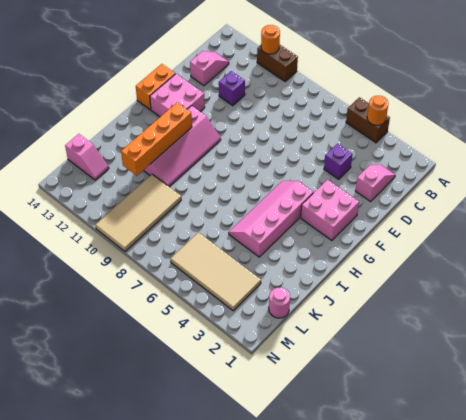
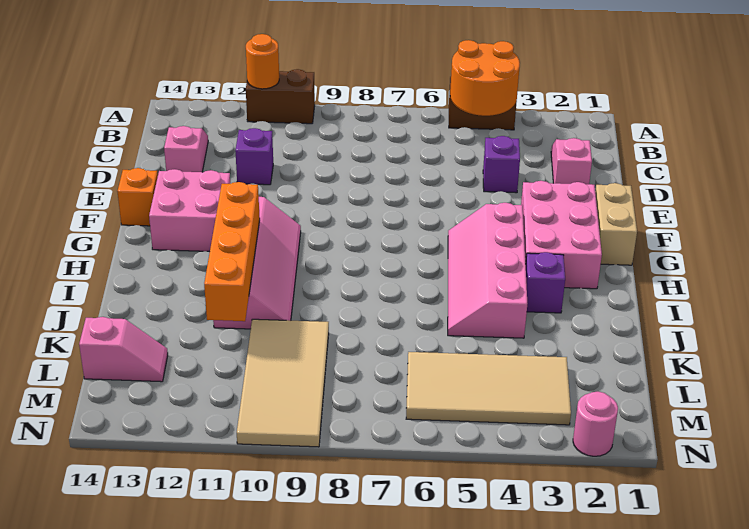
orange 1x1 round brick [367,96,388,125] -> orange 2x2 round brick [450,40,520,116]
none -> tan 1x2 brick [595,183,637,265]
pink 2x2 brick [301,180,359,241] -> pink 2x3 brick [521,181,602,289]
orange 1x2 brick [136,64,175,110] -> orange 1x1 brick [117,168,158,226]
none -> purple 1x1 brick [526,252,565,313]
pink 1x1 round brick [269,287,290,318] -> pink 1x1 round brick moved to [573,392,618,456]

